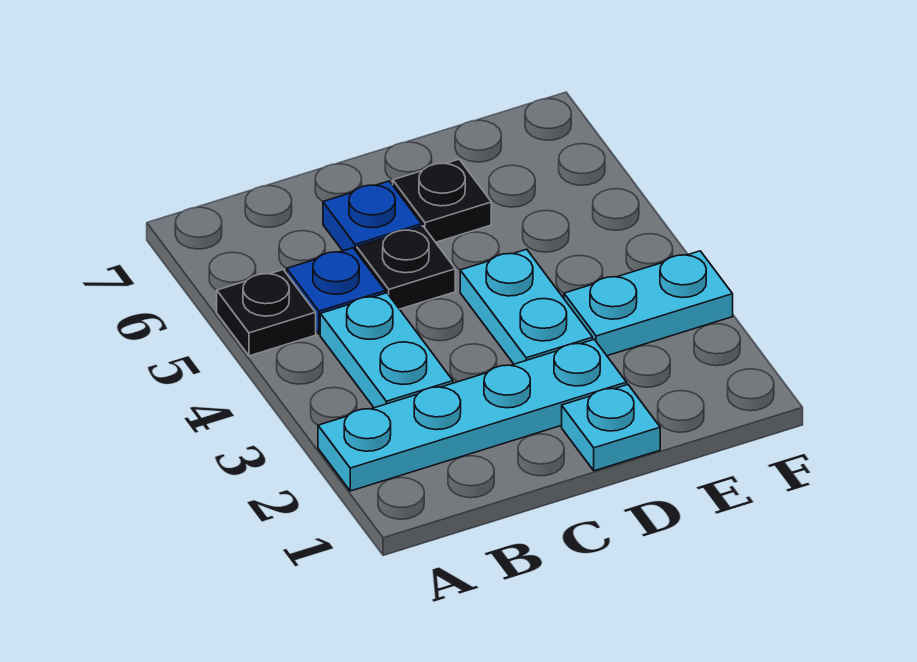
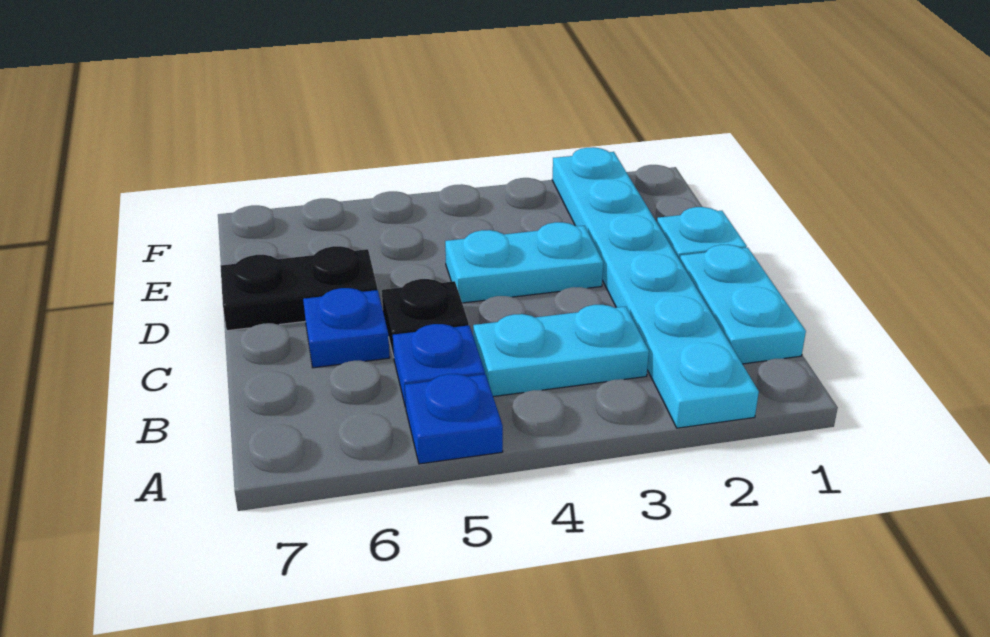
cyan 1x4 plate [318,340,627,491] -> cyan 1x6 plate [552,147,759,428]
black 1x1 plate [217,270,316,356] -> blue 1x1 plate [405,374,503,464]
black 1x1 plate [393,159,491,242] -> black 1x2 plate [220,246,378,331]
cyan 1x2 plate [564,251,733,356] -> cyan 1x2 plate moved to [680,245,806,364]

